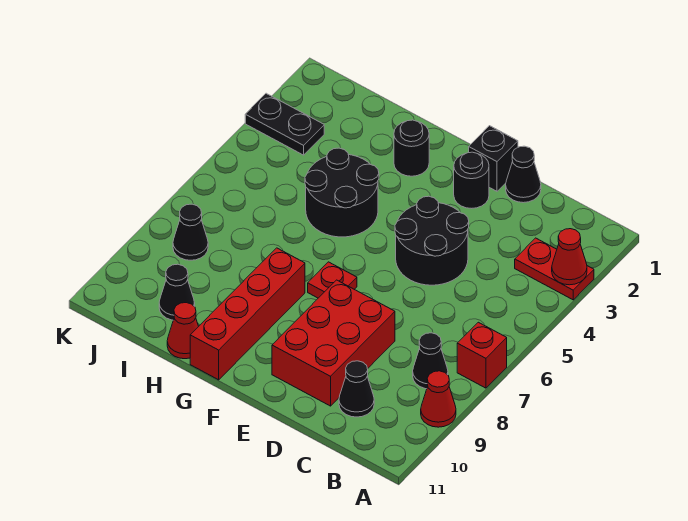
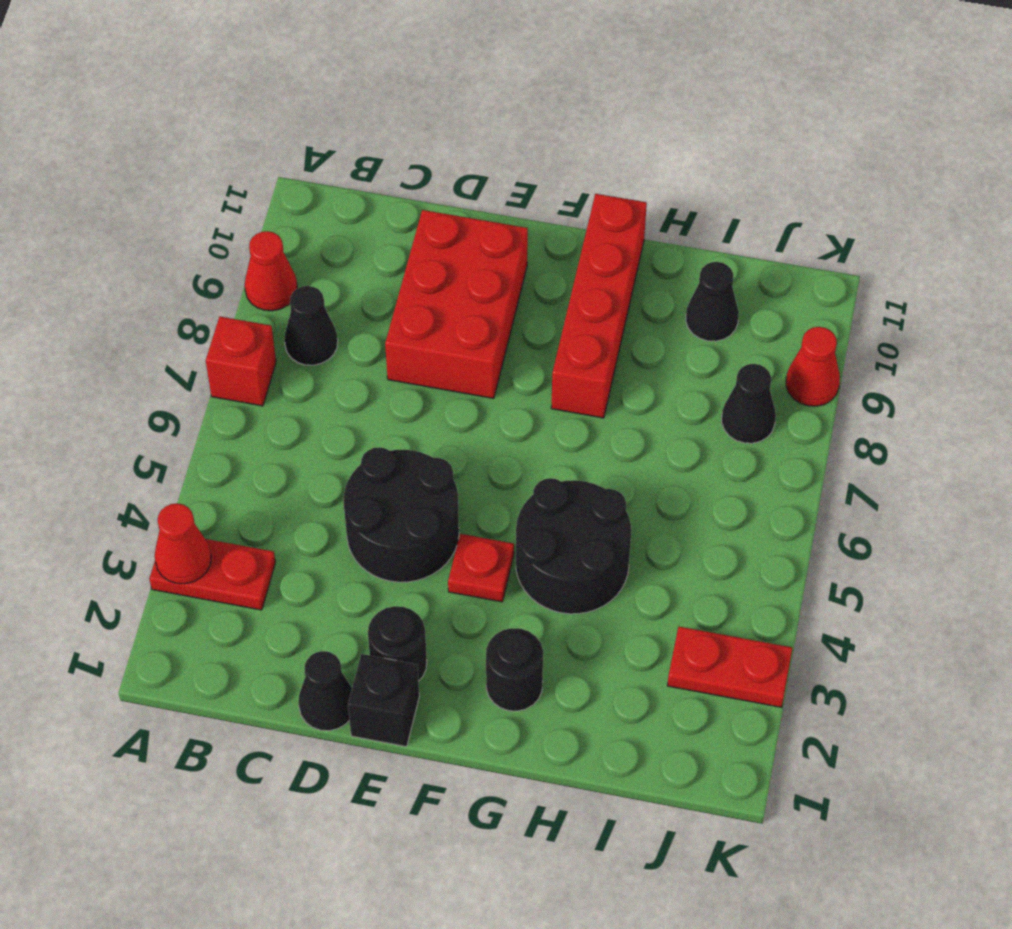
black 1x1 cone [339,361,374,417] -> none
red 1x1 plate [308,262,357,298] -> red 1x1 plate moved to [448,534,514,602]
red 1x1 cone [167,303,199,359] -> red 1x1 cone moved to [786,327,840,406]
black 1x2 plate [245,93,324,155] -> red 1x2 plate [667,627,792,707]

